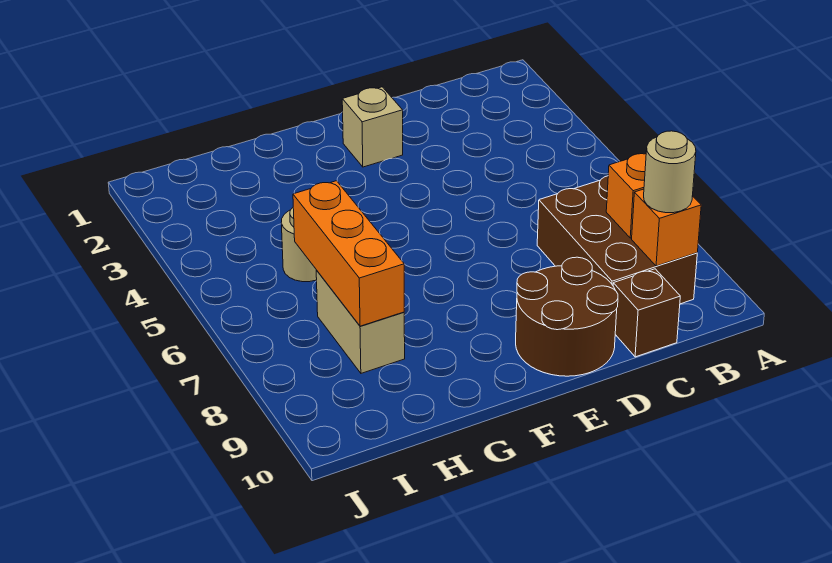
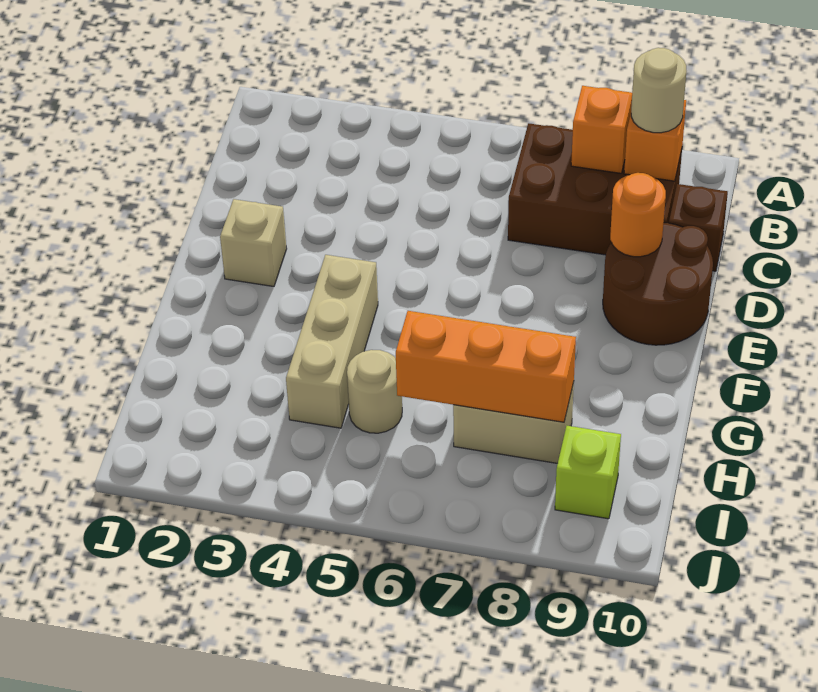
none -> orange 1x1 round brick [610,173,666,257]
none -> tan 1x3 brick [286,255,378,428]
none -> lime 1x1 brick [555,426,621,519]

